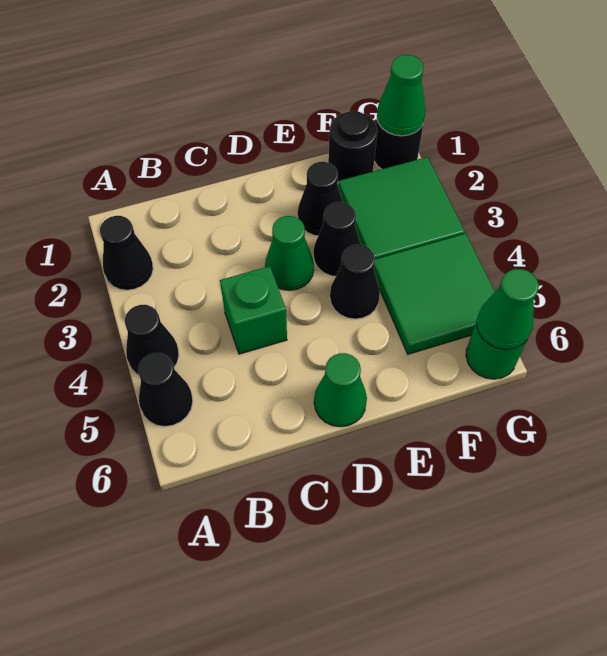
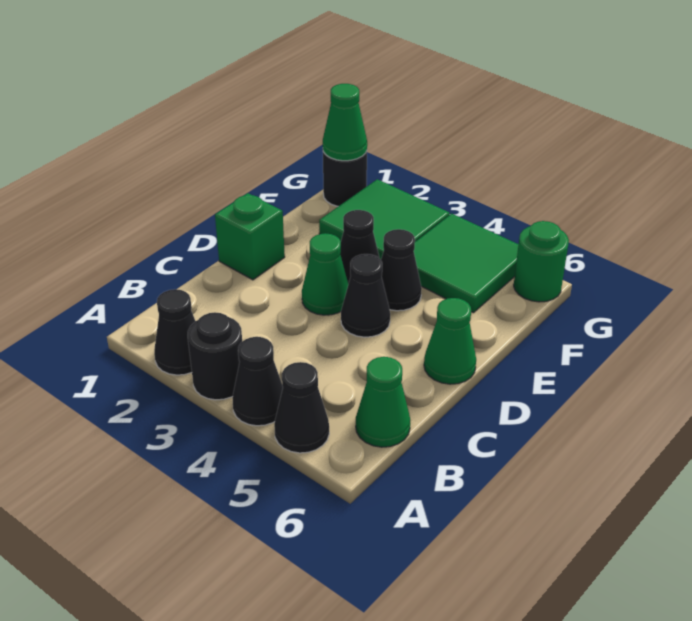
green 1x1 brick [220,266,287,354] -> green 1x1 brick moved to [215,193,285,280]
black 1x1 cone [298,162,343,236] -> black 1x1 cone moved to [341,254,390,337]
black 1x1 round brick [328,111,377,181] -> black 1x1 round brick moved to [188,312,242,400]
green 1x1 cone [477,269,539,350] -> green 1x1 cone moved to [356,357,410,447]

